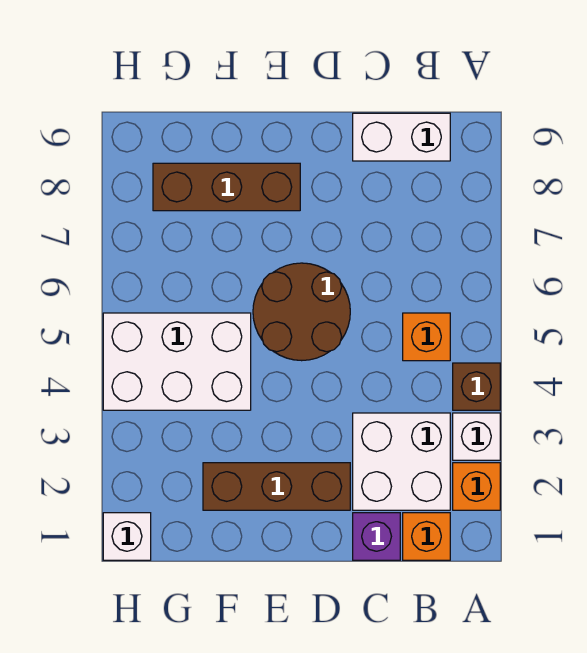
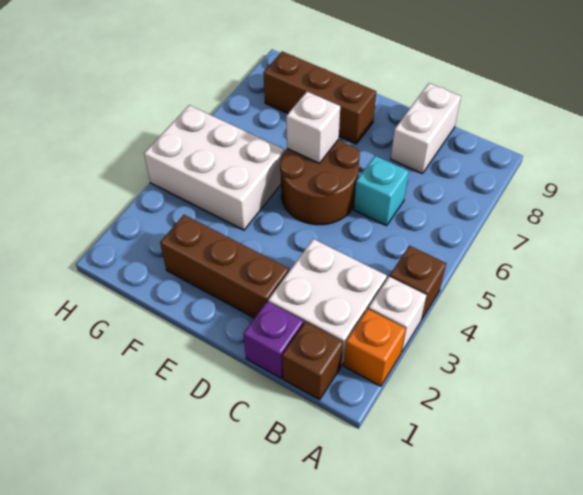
orange 1x1 brick [403,513,450,560] -> brown 1x1 brick [282,322,343,400]
orange 1x1 brick [403,313,450,361] -> none
white 1x2 brick [353,113,450,161] -> white 1x2 brick turned to [391,83,461,174]
none -> cyan 1x1 brick [354,156,409,226]
white 1x1 brick [103,513,151,560] -> white 1x1 brick moved to [286,91,340,163]

